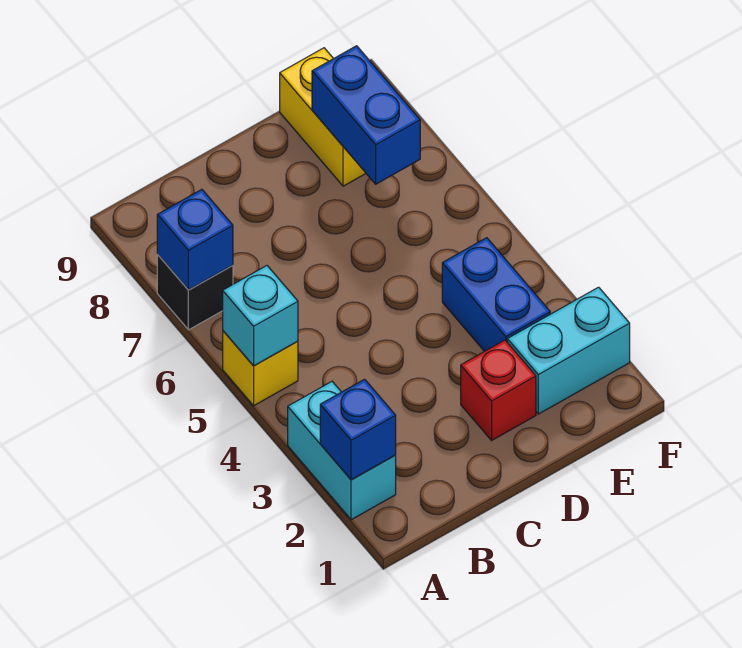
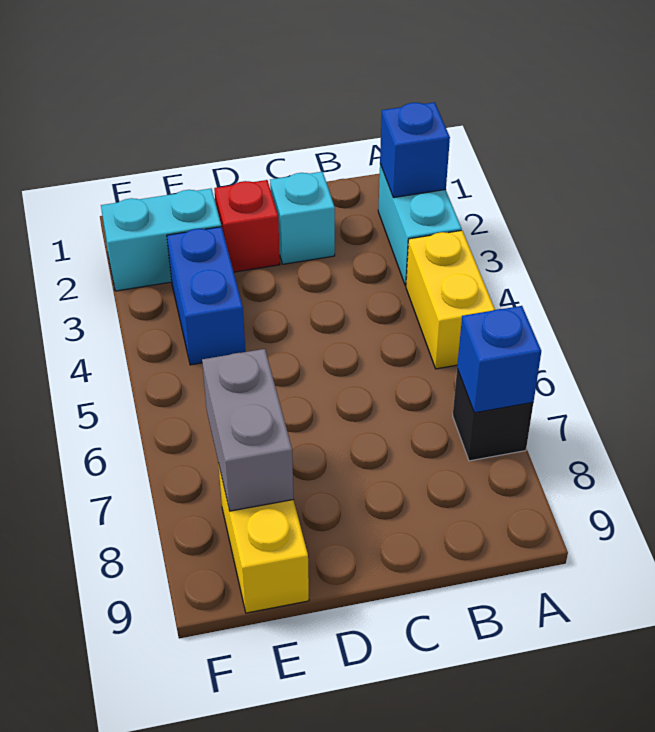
yellow 1x1 brick [223,331,298,406] -> yellow 1x2 brick [406,230,495,369]
cyan 1x1 brick [223,266,298,366] -> cyan 1x1 brick moved to [270,172,335,264]
blue 1x2 brick [312,46,420,184] -> grey 1x2 brick [202,349,294,511]

